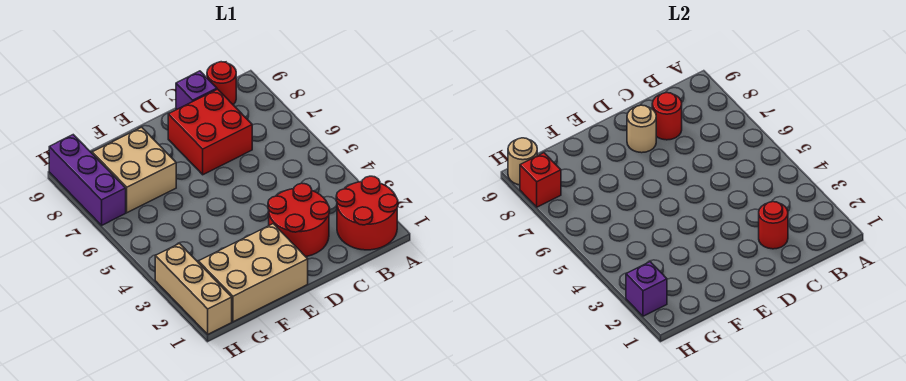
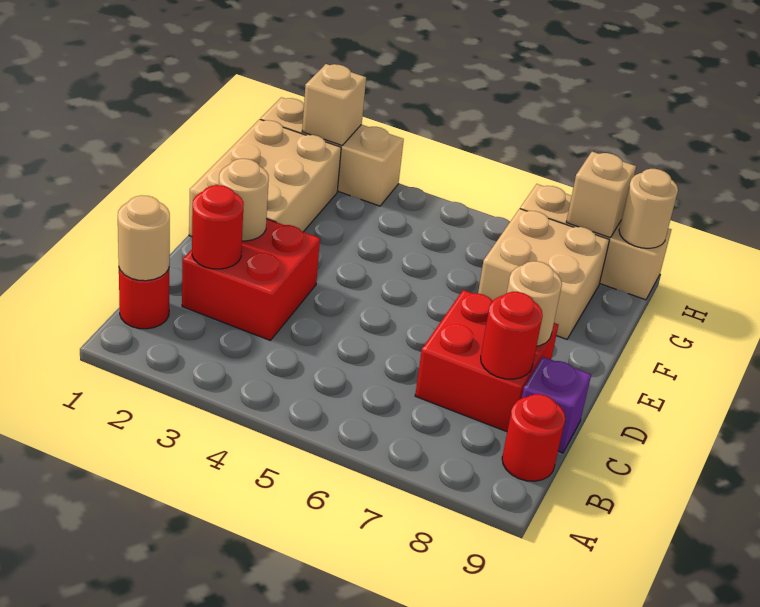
red 2x2 round brick [336,176,398,250] -> red 1x1 round brick [119,264,170,329]
none -> tan 1x1 round brick [118,195,170,281]
red 2x2 round brick [268,183,330,257] -> red 2x2 brick [182,219,320,341]
none -> tan 1x1 round brick [219,159,269,241]
purple 1x1 brick [626,262,667,316] -> tan 1x1 brick [302,64,366,145]
purple 1x3 brick [49,135,126,225] -> tan 1x3 brick [520,184,671,300]
red 1x1 brick [520,153,561,207] -> tan 1x1 brick [566,152,636,238]

